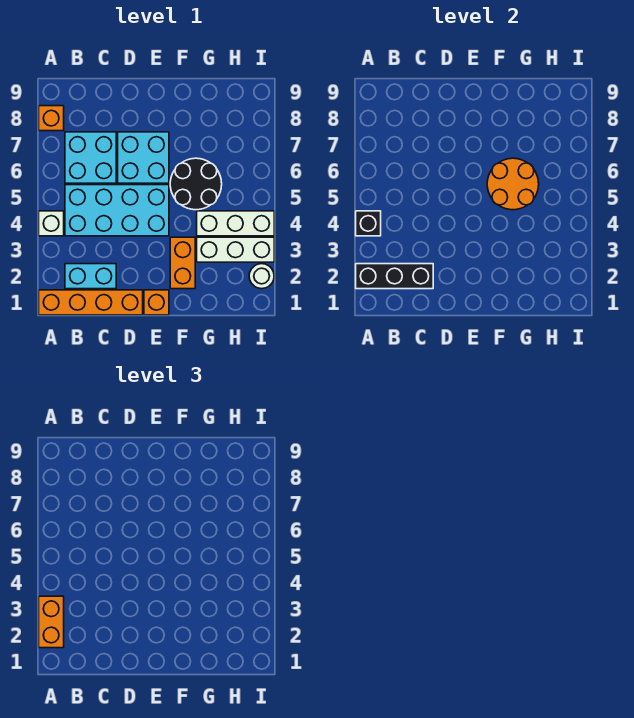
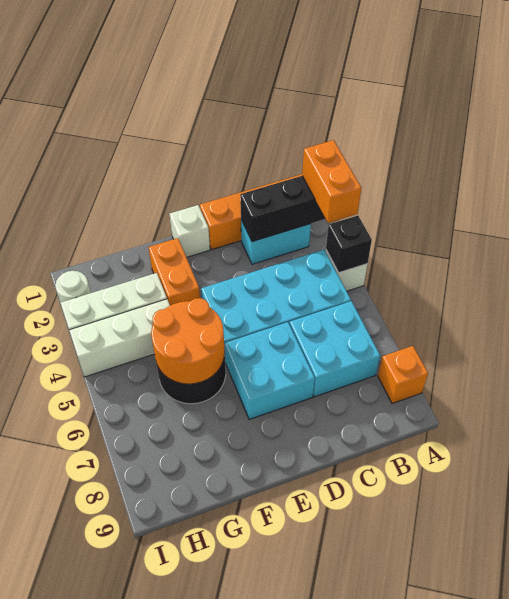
orange 1x1 brick [144,290,169,315] -> white 1x1 brick [170,205,210,257]

